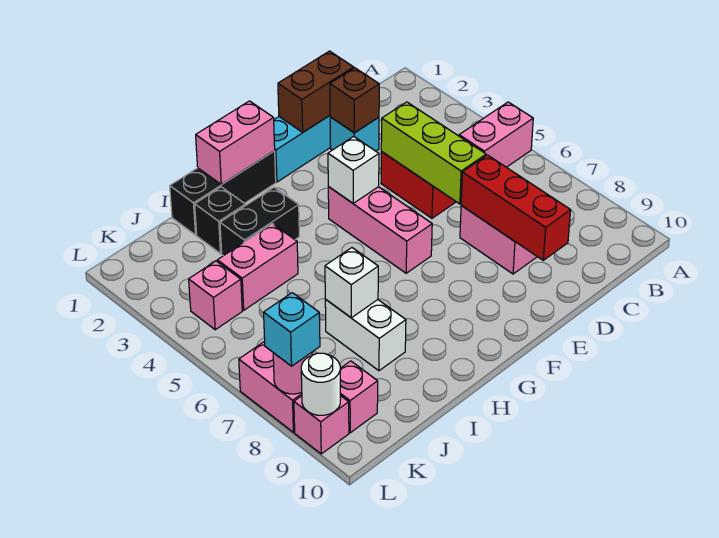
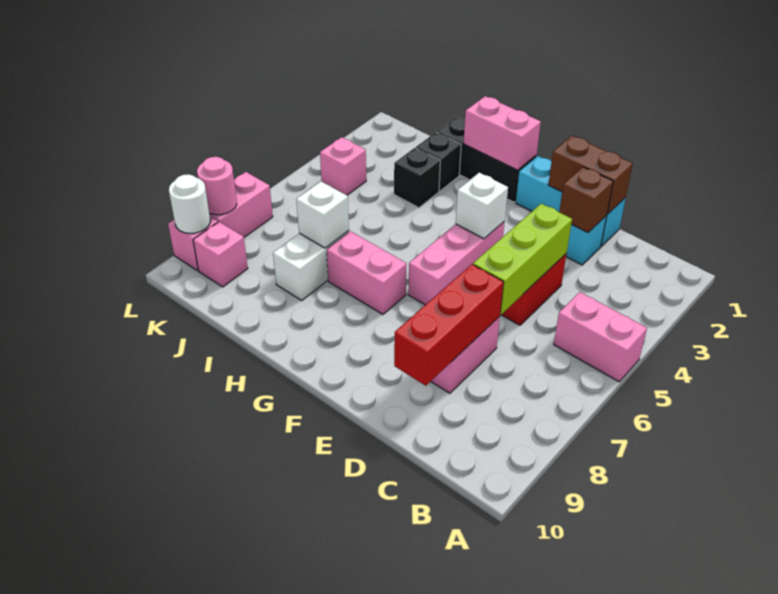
black 1x2 brick [220,187,299,256] -> black 1x1 brick [394,148,440,208]
pink 1x2 brick [217,224,298,310] -> pink 1x2 brick moved to [327,231,406,314]
cyan 1x1 brick [264,293,320,366] -> none

